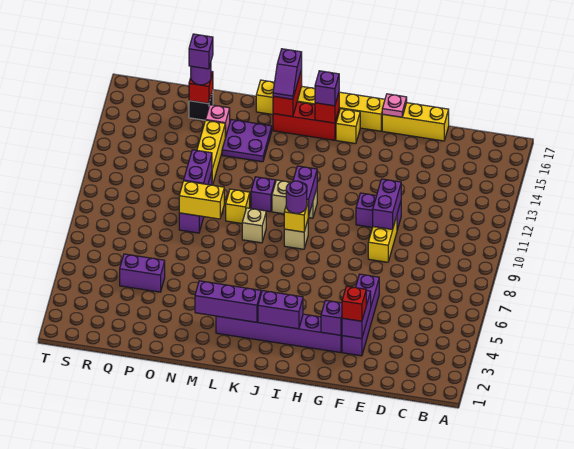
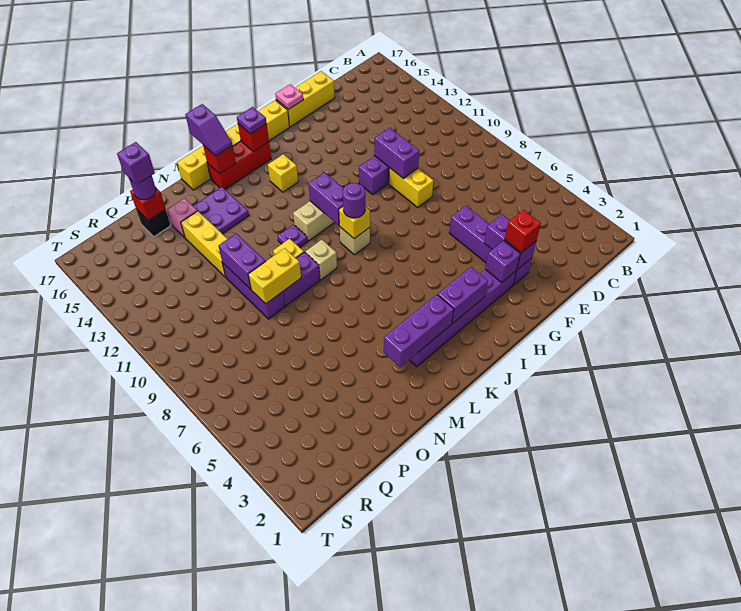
yellow 1x1 brick [336,109,360,144] -> yellow 1x1 brick moved to [268,154,298,192]
purple 1x1 brick [315,71,339,106] -> purple 1x1 plate [237,107,267,134]
purple 1x1 brick [251,177,275,212] -> purple 1x1 plate [278,225,308,247]
red 1x2 brick [273,70,302,117] -> red 1x1 brick [203,145,236,174]
purple 1x2 brick [120,254,165,292] -> purple 1x2 brick moved to [283,252,320,306]

